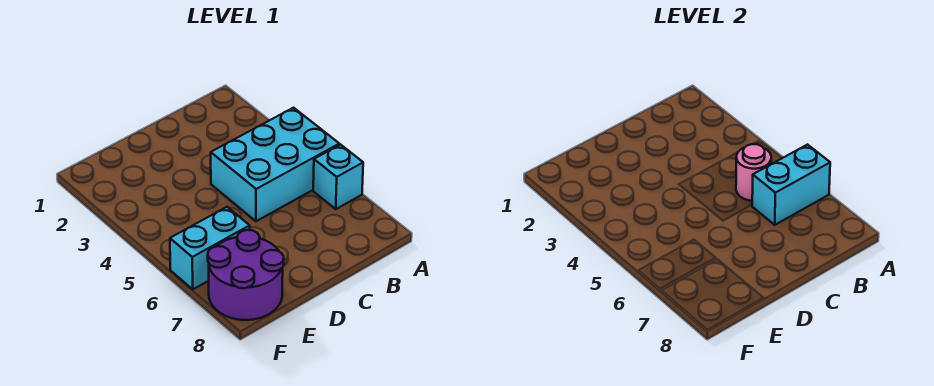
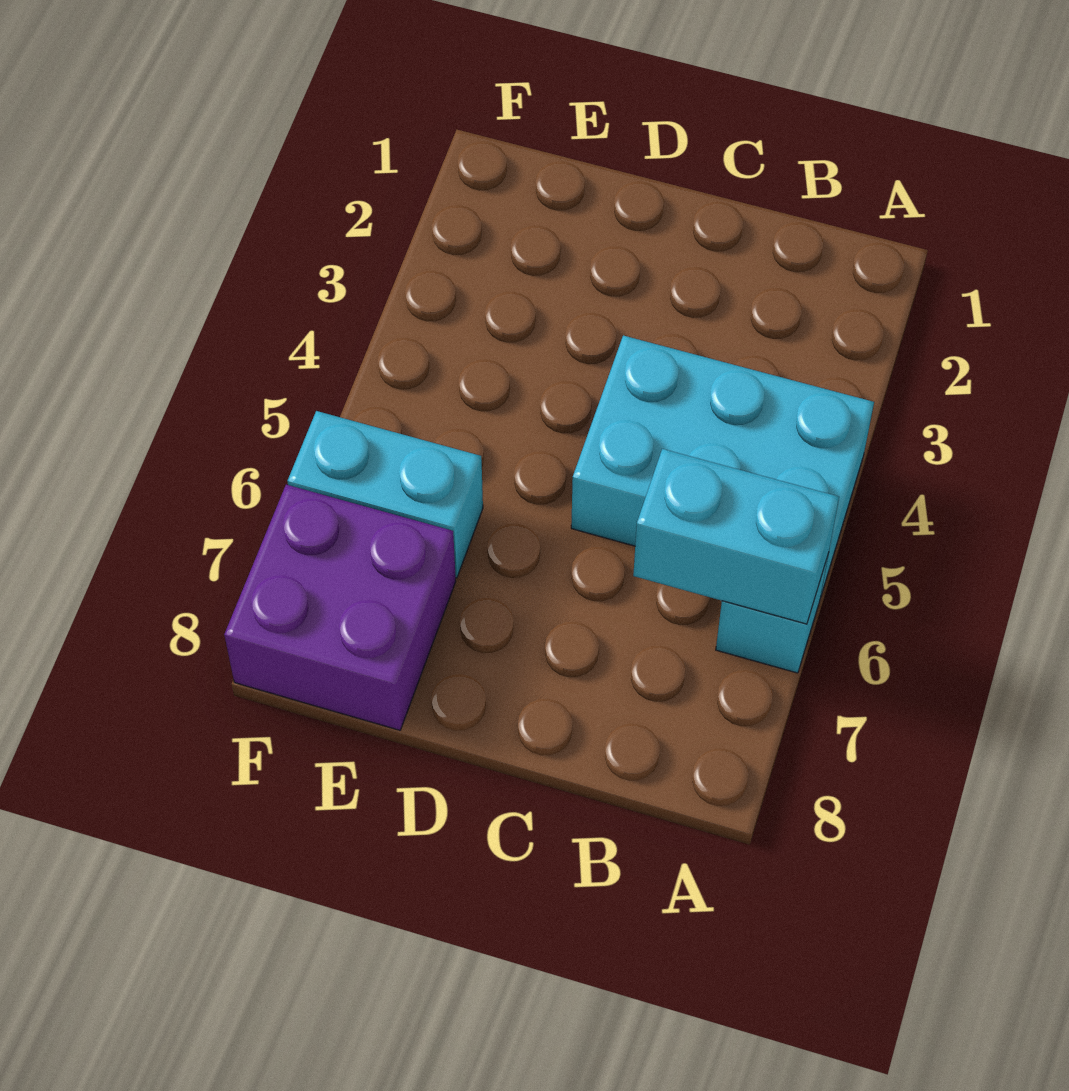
pink 1x1 round brick [736,144,771,201] -> none
purple 2x2 round brick [208,230,284,320] -> purple 2x2 brick [224,485,456,730]

